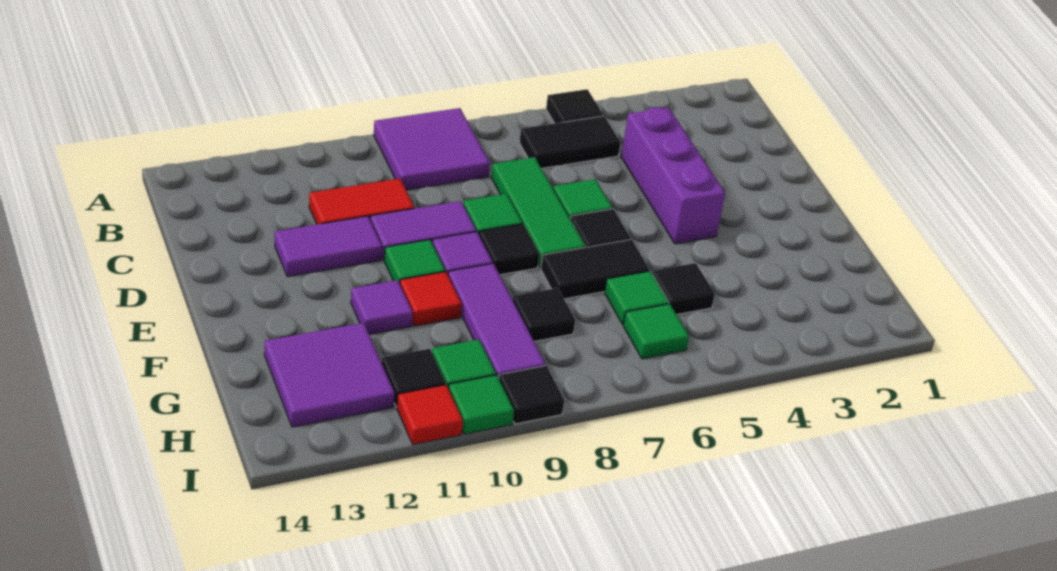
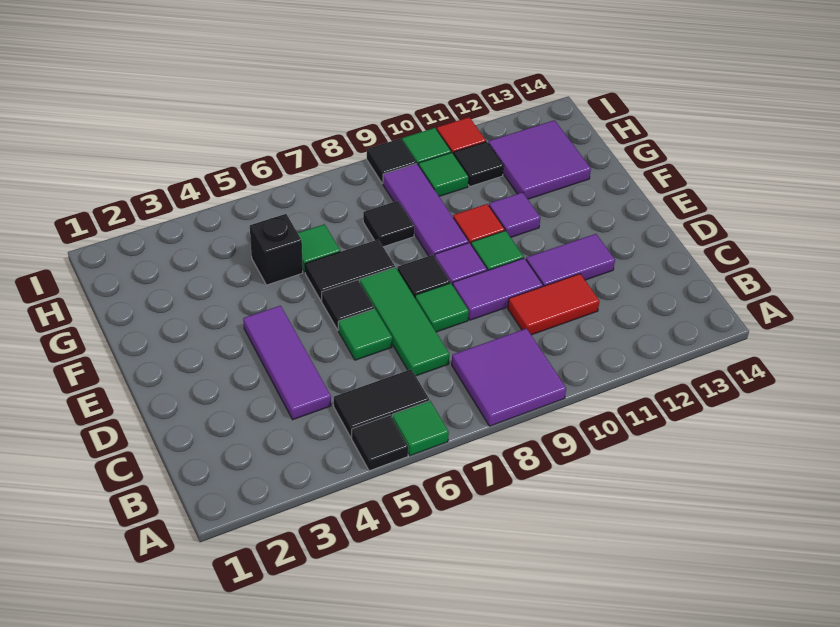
purple 1x3 brick [621,107,725,244] -> purple 1x3 tile [243,306,331,420]
black 1x1 tile [652,263,715,315] -> black 1x1 brick [250,214,303,285]
green 1x1 tile [623,304,689,359] -> green 1x1 tile moved to [392,401,449,456]

